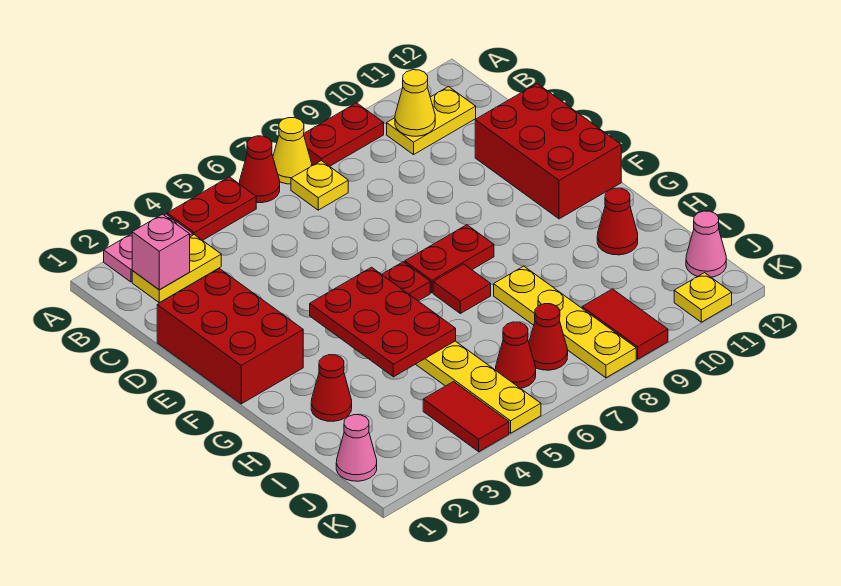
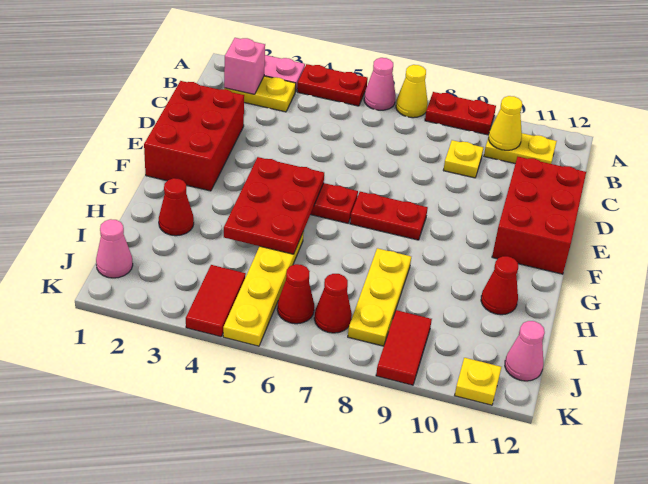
red 1x1 cone [239,136,280,203] -> pink 1x1 cone [364,58,396,110]
yellow 1x1 plate [291,161,348,210] -> yellow 1x1 plate moved to [443,140,484,178]
red 1x1 tile [433,264,491,313] -> none
yellow 1x4 plate [494,266,636,378] -> yellow 1x3 plate [348,248,411,346]

